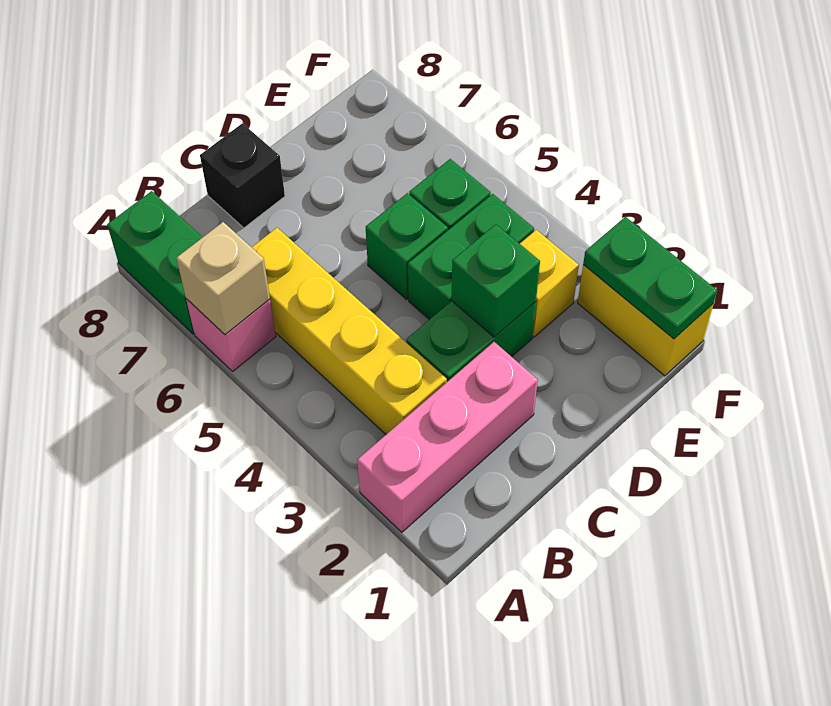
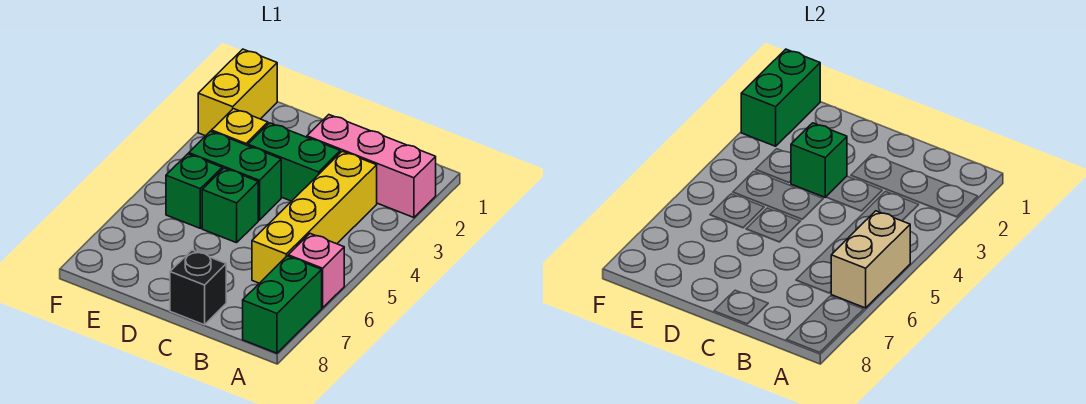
tan 1x1 brick [176,222,270,335] -> tan 1x2 brick [831,211,910,308]
green 1x2 plate [583,217,717,339] -> green 1x2 brick [741,49,820,146]

